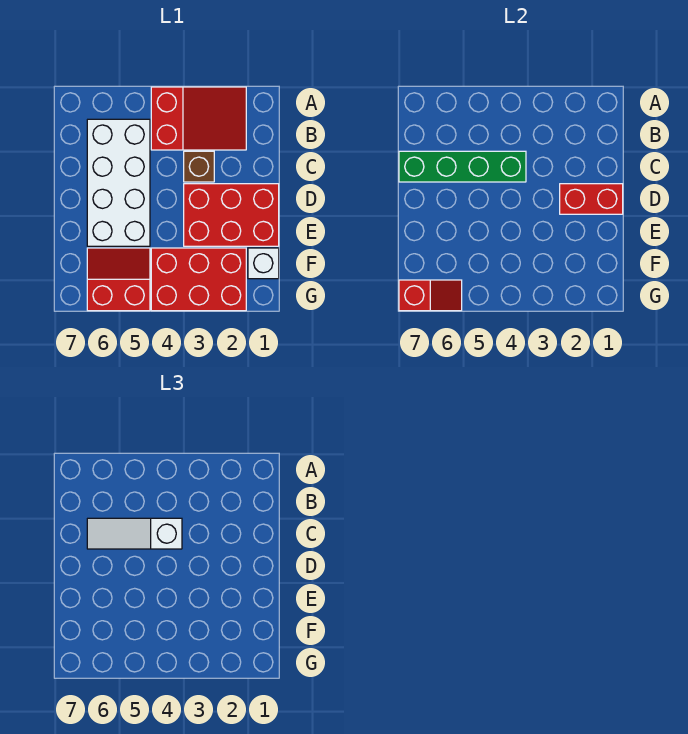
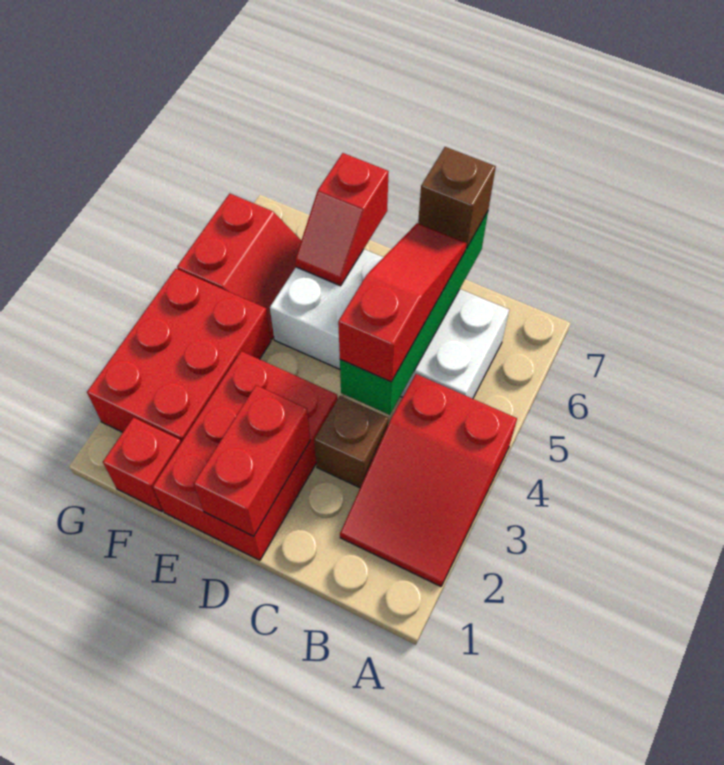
white 1x3 slope [87,518,182,549] -> red 1x3 slope [338,223,467,382]
none -> brown 1x1 brick [418,147,496,248]
white 1x1 brick [248,248,279,279] -> red 1x1 brick [103,417,181,511]
red 1x2 slope [399,280,462,311] -> red 1x2 slope moved to [295,153,389,286]

